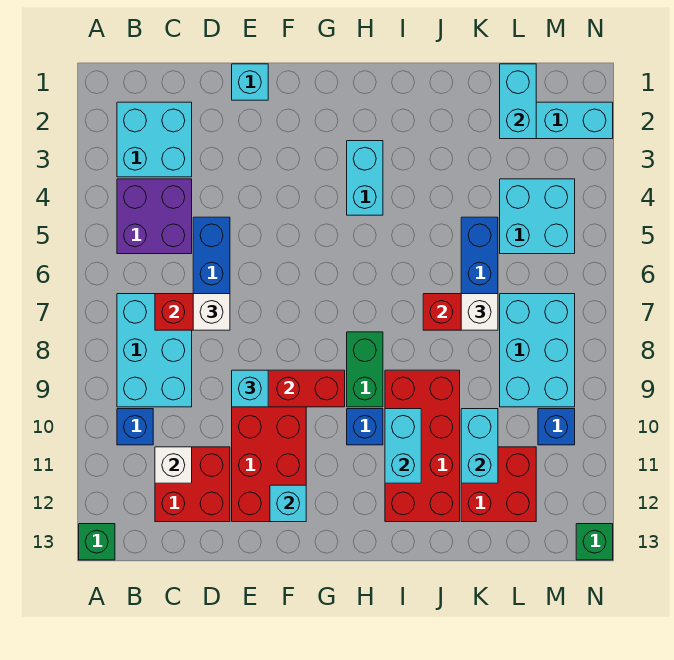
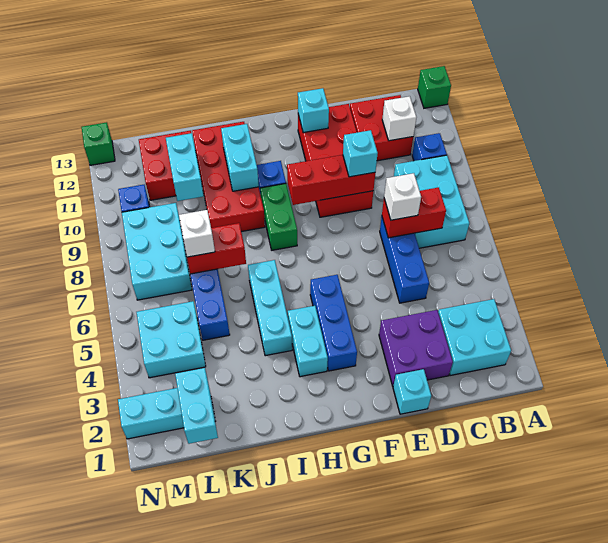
purple 2x2 brick [117,179,192,254] -> purple 2x2 brick moved to [379,310,453,386]
none -> blue 1x3 brick [310,275,357,371]
none -> cyan 1x3 brick [248,260,292,356]

